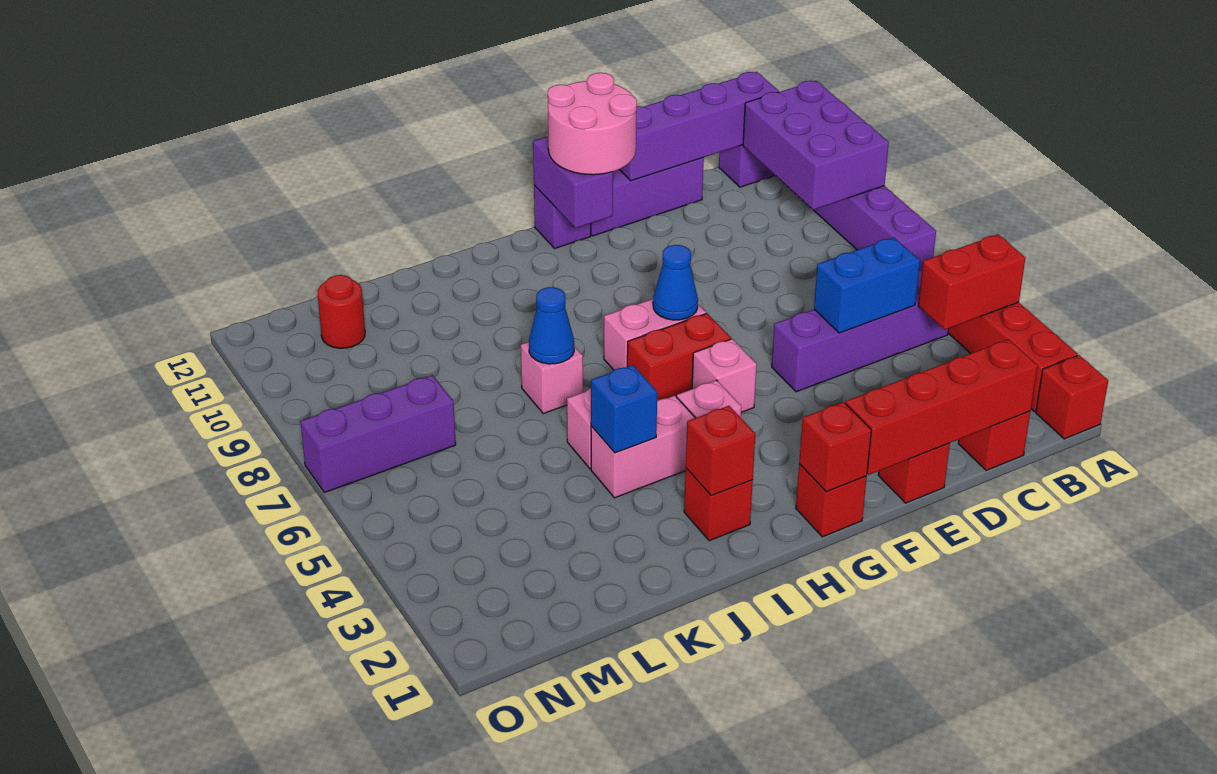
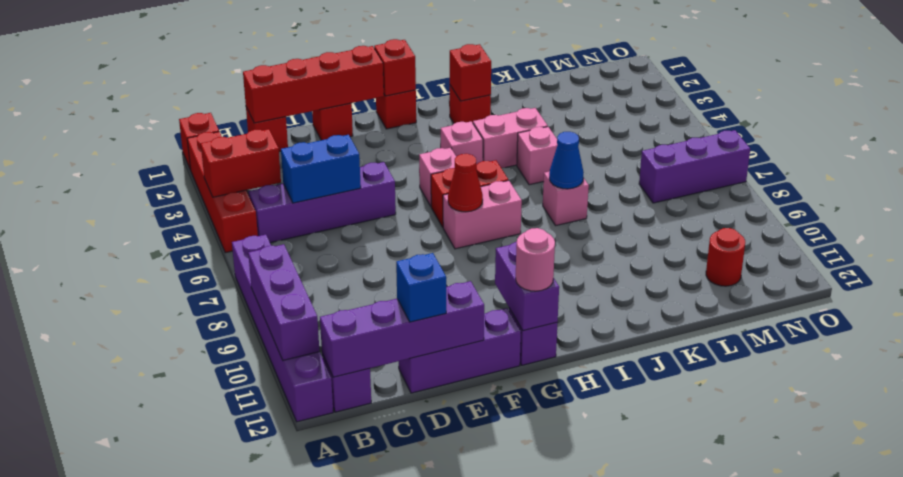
purple 2x3 brick [743,81,889,210] -> purple 1x3 brick [248,244,319,360]
pink 2x2 round brick [548,73,637,175] -> pink 1x1 round brick [516,228,555,291]
blue 1x1 cone [653,245,698,320] -> red 1x1 cone [448,154,483,212]
blue 1x1 brick [591,365,657,453] -> blue 1x1 brick moved to [396,253,446,322]

